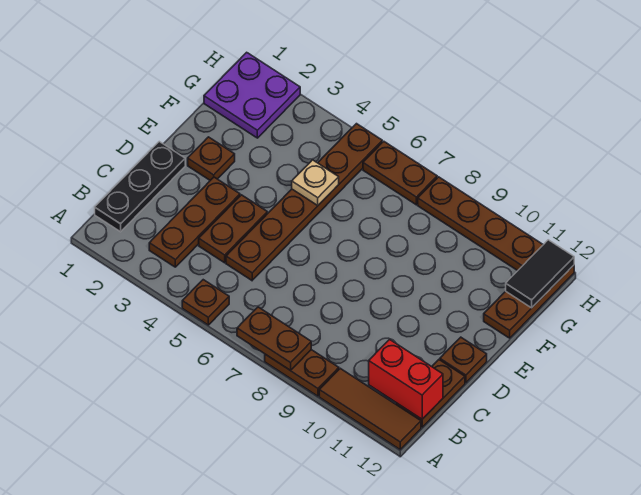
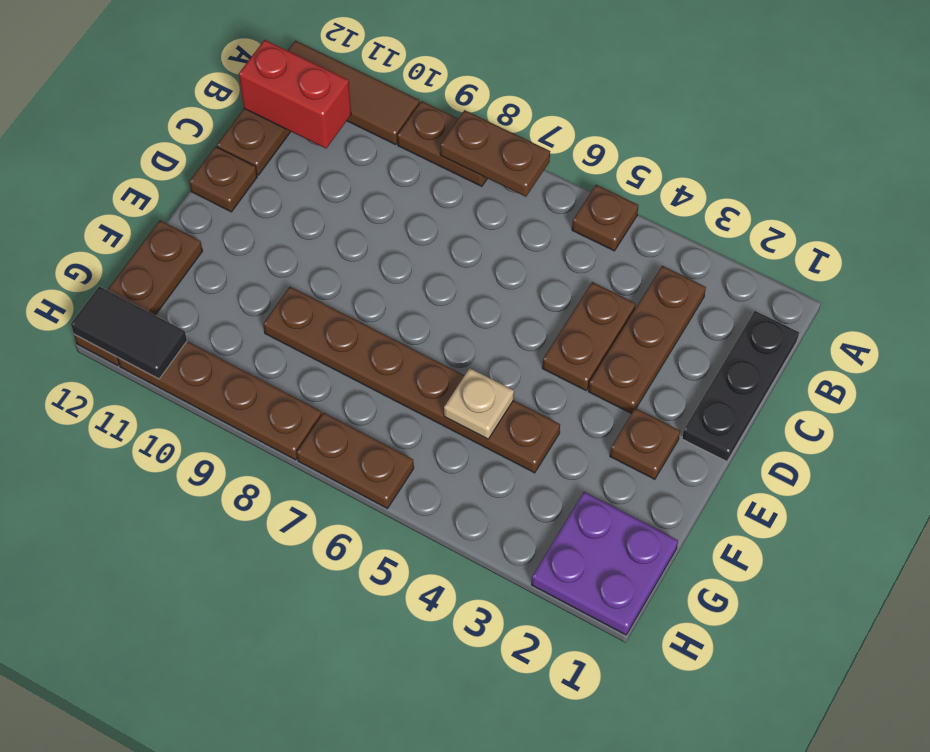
brown 1x6 plate [226,124,382,280] -> brown 1x6 plate turned to [263,287,560,473]
black 1x2 tile [506,240,574,308] -> black 1x2 tile turned to [71,286,187,379]

